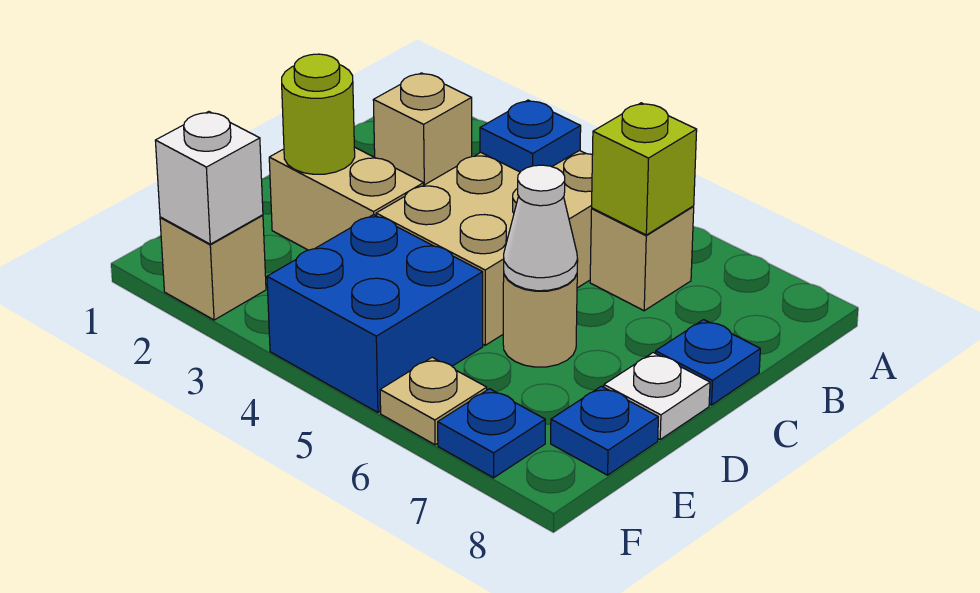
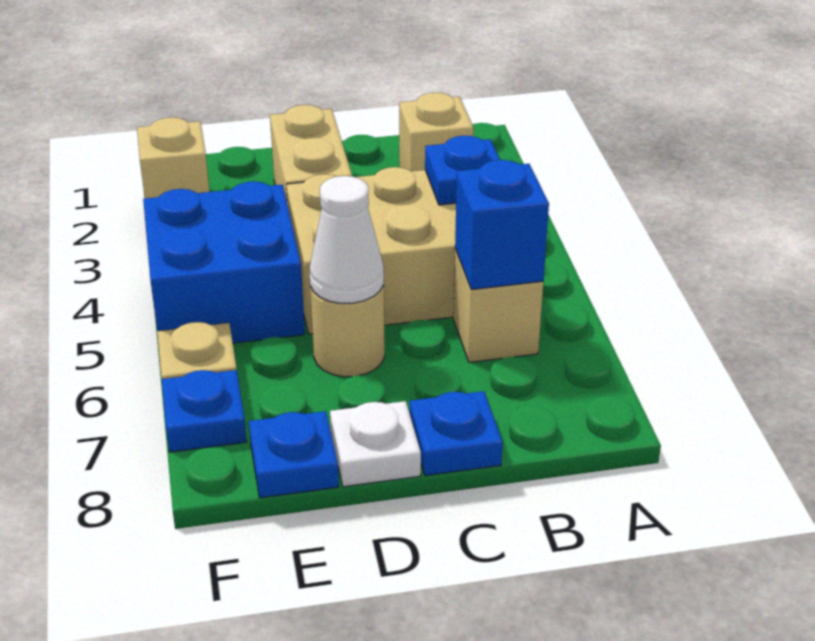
lime 1x1 brick [592,103,697,235] -> blue 1x1 brick [455,160,549,290]
lime 1x1 round brick [282,54,355,174] -> none
white 1x1 brick [155,112,263,244] -> none

